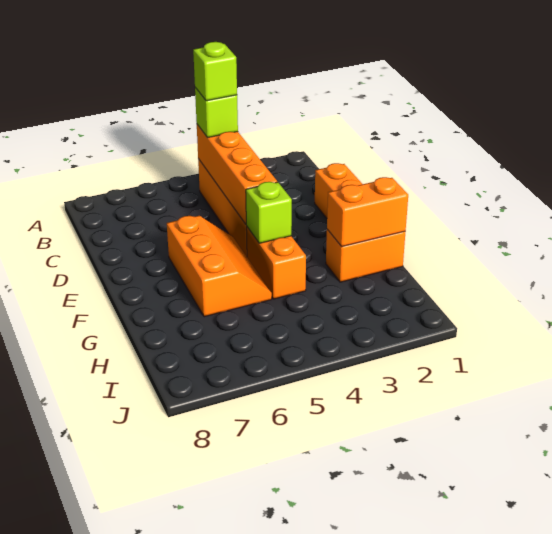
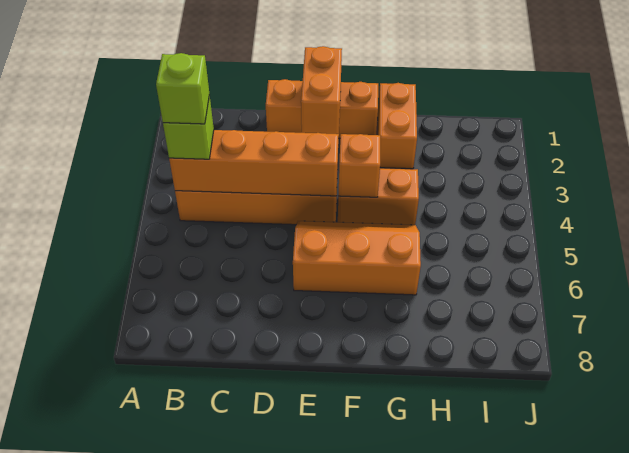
lime 1x1 brick [246,182,292,243] -> orange 1x1 brick [338,134,380,197]
orange 1x2 brick [327,177,408,247] -> orange 1x2 brick moved to [301,46,342,134]

